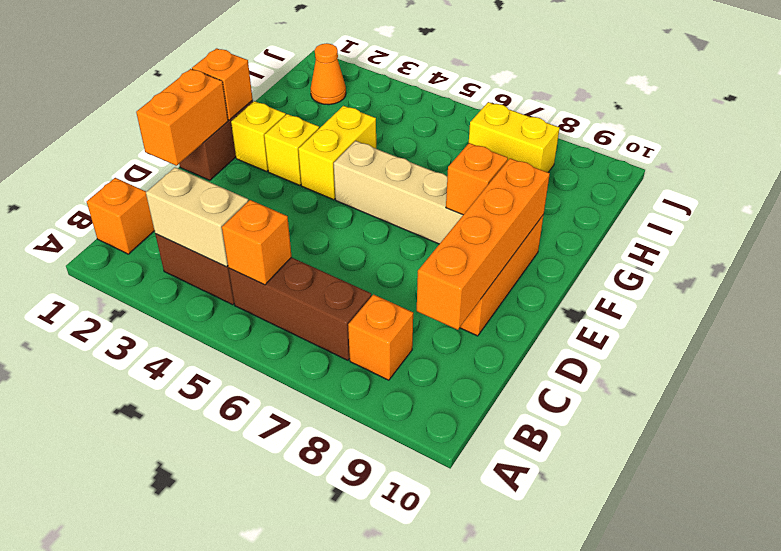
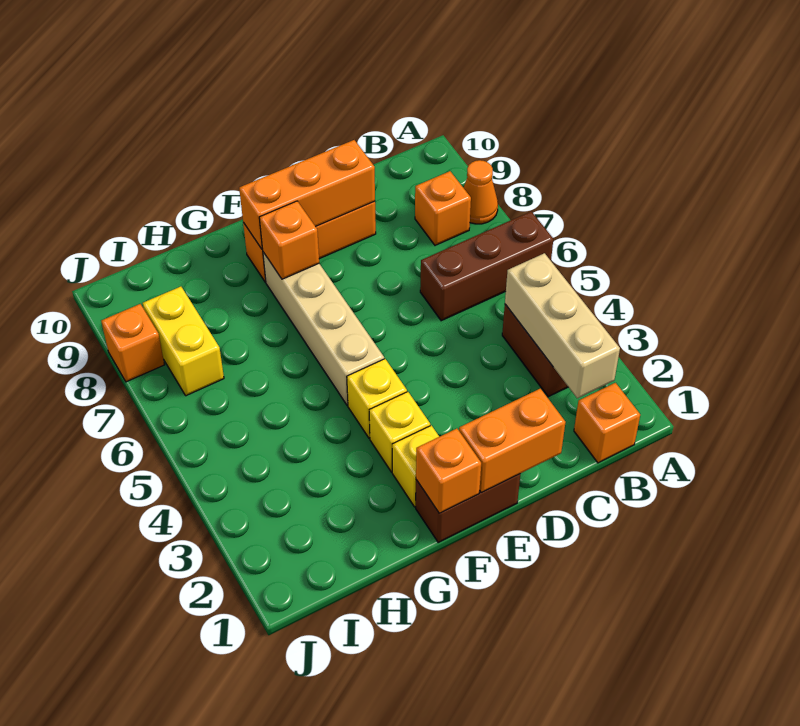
tan 1x2 brick [146,167,248,267] -> tan 1x3 brick [505,253,620,398]
brown 1x3 brick [229,257,371,360] -> brown 1x3 brick turned to [420,211,553,321]
orange 1x1 brick [222,200,292,285] -> orange 1x1 brick moved to [101,304,164,382]
orange 1x4 brick [417,158,550,330] -> orange 1x3 brick [239,140,375,249]
yellow 1x2 brick [298,106,376,200] -> yellow 1x1 brick [347,359,407,438]
orange 1x1 cone [310,43,346,105] -> orange 1x1 cone moved to [463,160,498,224]

